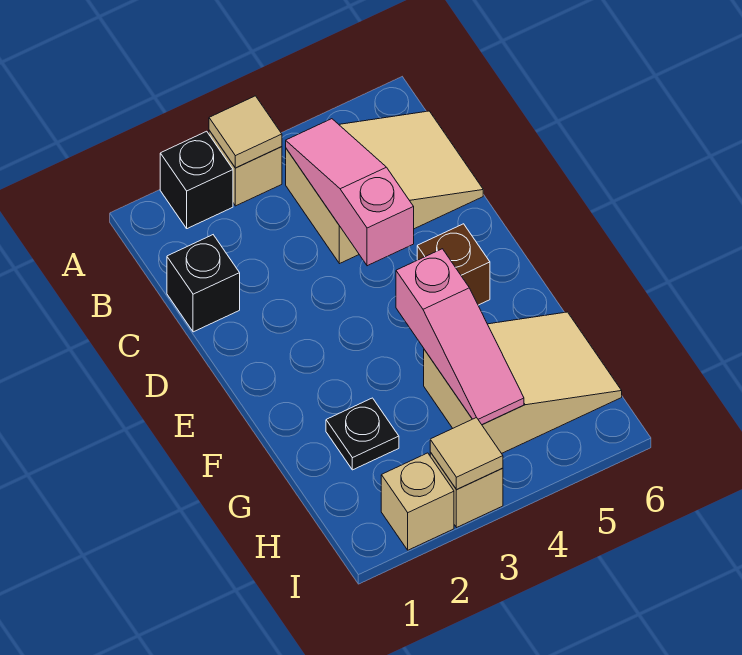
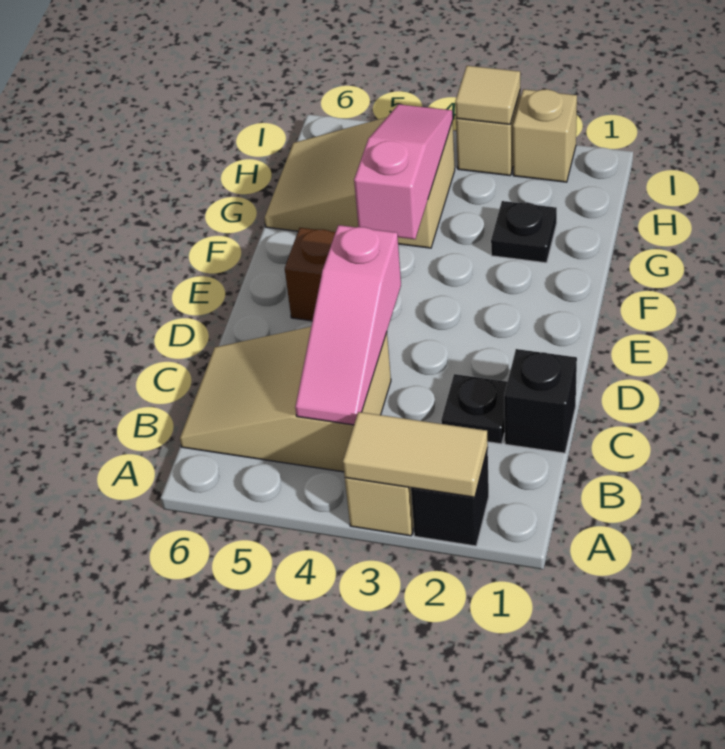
tan 1x1 tile [209,96,282,168] -> tan 1x2 tile [343,412,488,497]
none -> black 1x1 plate [441,374,507,444]

